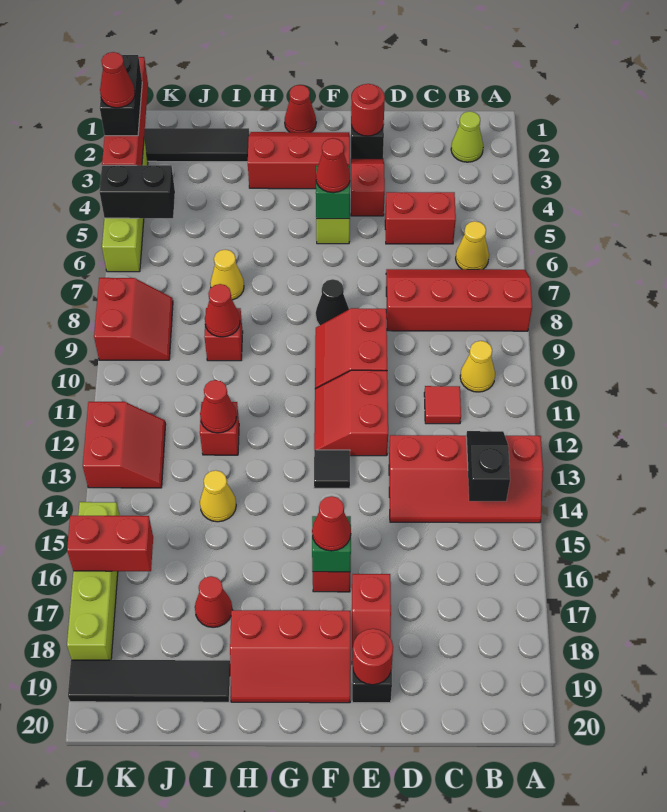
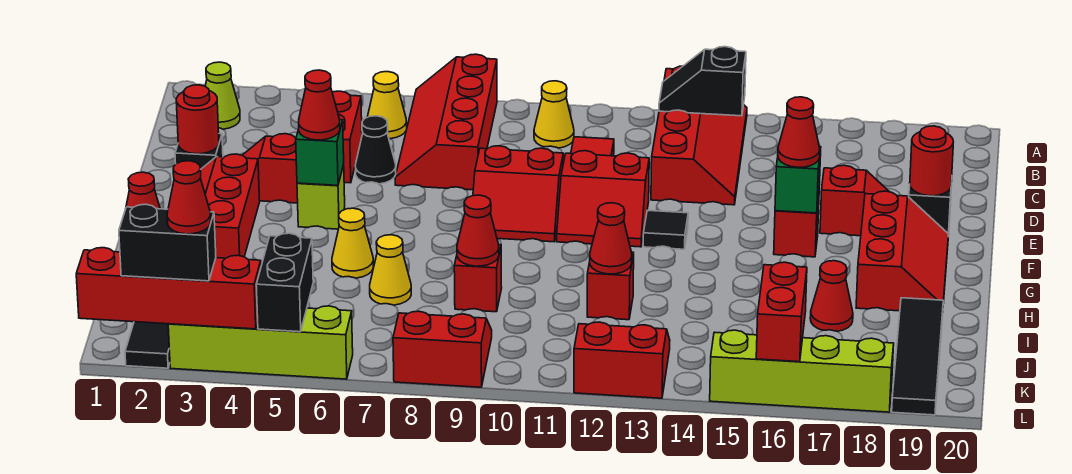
black 1x1 cone [316,279,349,325] -> black 1x1 cone moved to [355,116,396,184]
yellow 1x1 cone [200,470,236,522] -> yellow 1x1 cone moved to [332,208,373,278]

